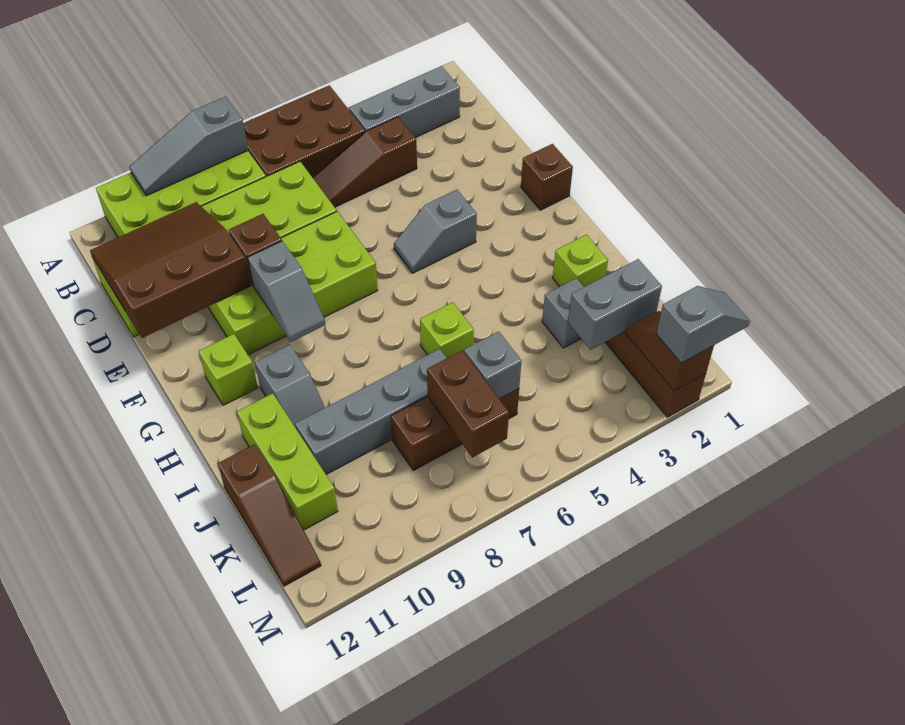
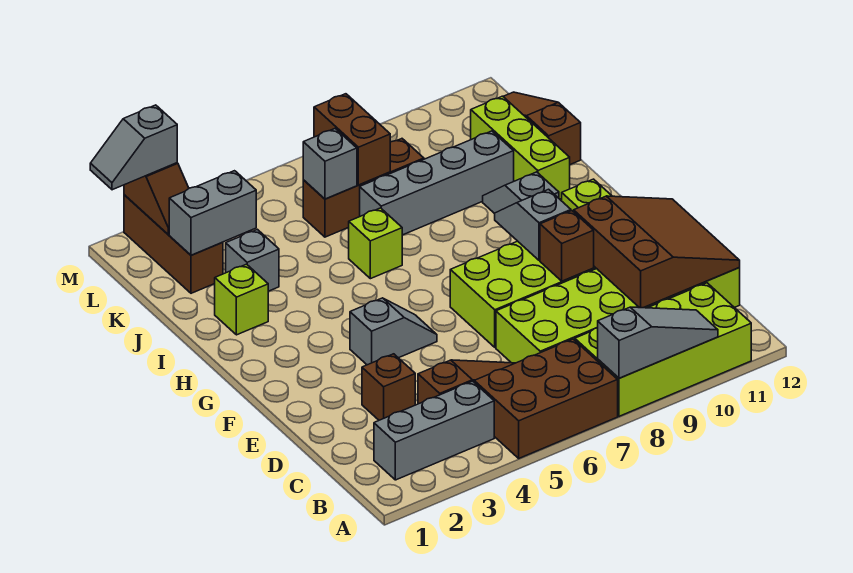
brown 3x3 slope [90,202,251,338] -> brown 3x3 slope turned to [574,196,740,308]
brown 1x1 brick [521,144,573,210] -> brown 1x1 brick moved to [362,354,415,420]

